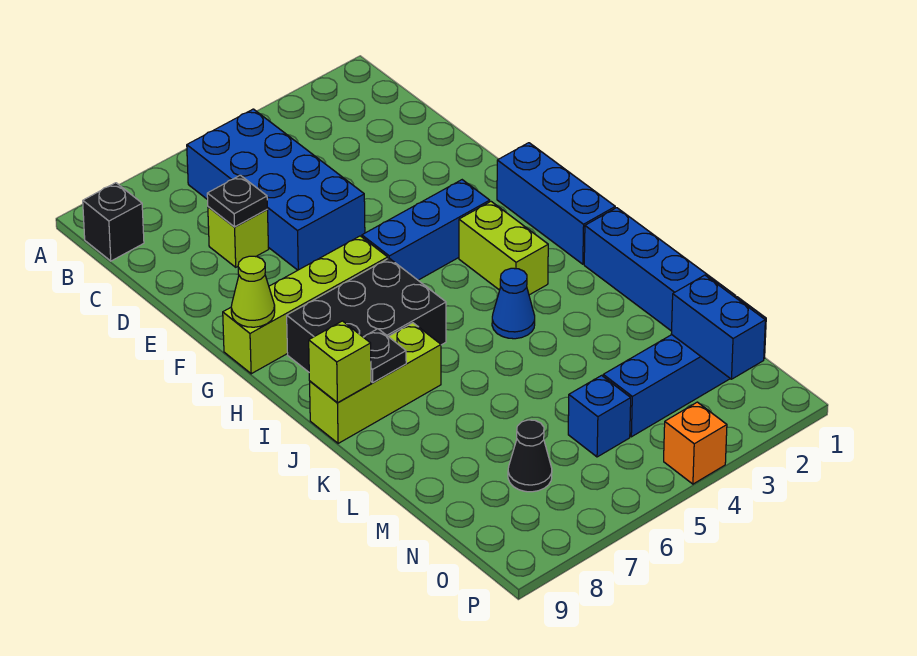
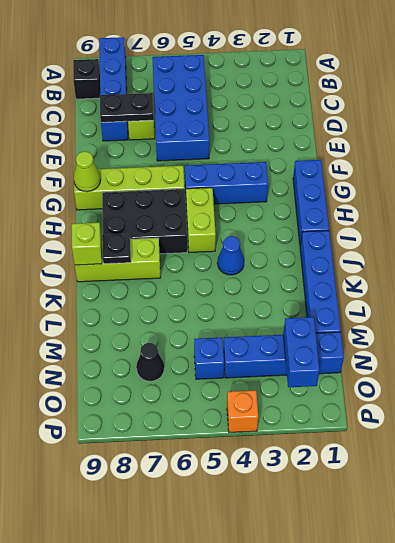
none -> blue 1x4 brick [99,37,128,141]
black 1x1 plate [207,175,267,227] -> black 1x2 plate [100,93,154,122]
lime 1x2 brick [459,202,548,295] -> lime 1x2 brick moved to [186,188,216,252]

